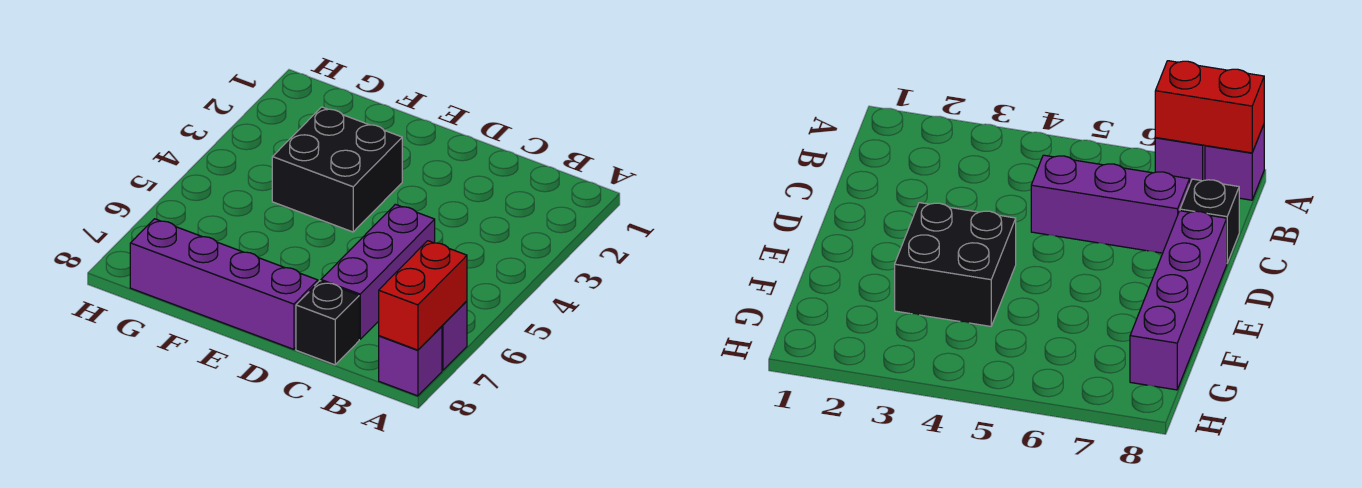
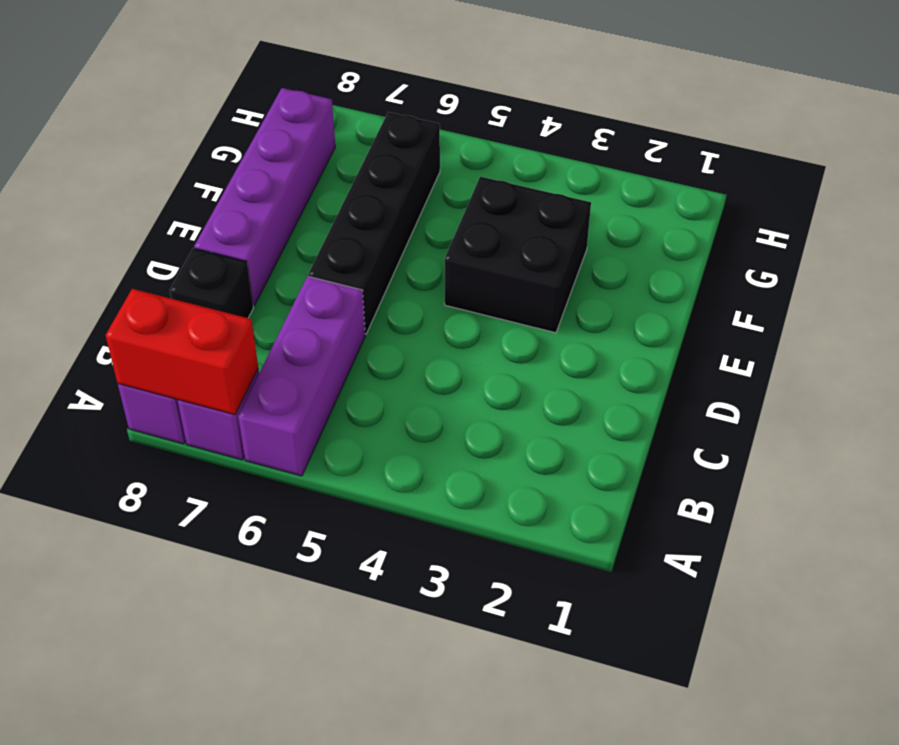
purple 1x3 brick [321,204,435,339] -> purple 1x3 brick turned to [238,276,365,476]
none -> black 1x4 brick [308,112,440,334]

